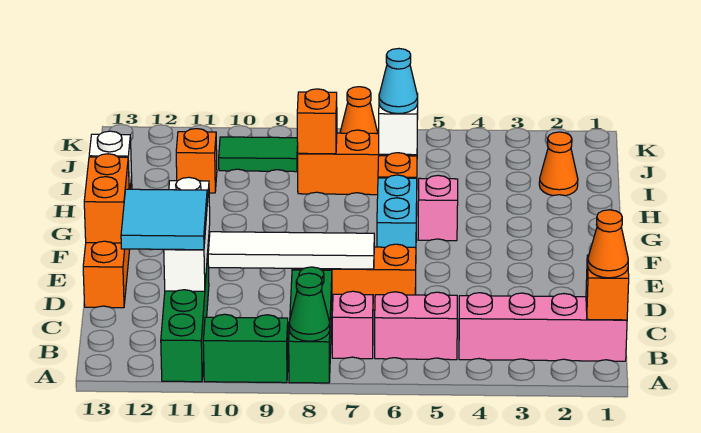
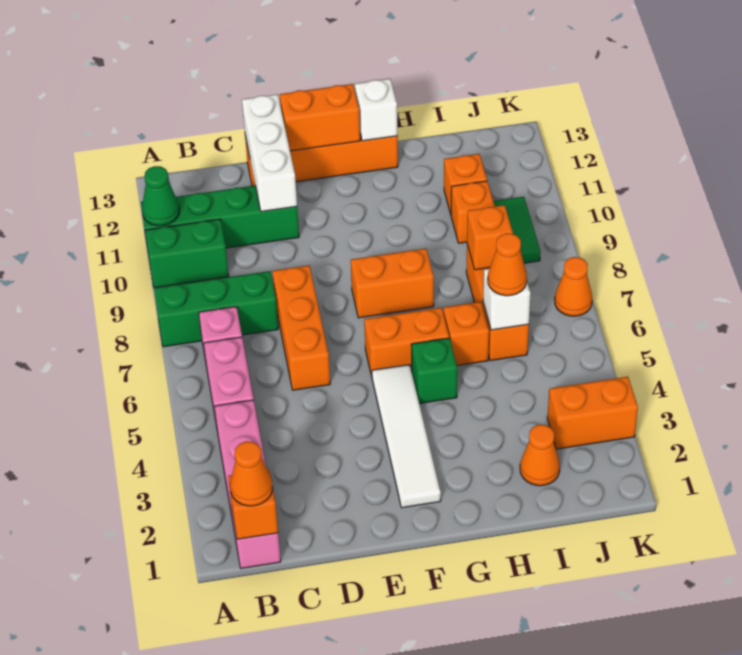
green 1x1 cone [289,273,330,341] -> green 1x1 cone moved to [142,166,179,226]
green 1x2 brick [203,314,288,383] -> green 1x2 brick turned to [145,219,229,288]
white 1x3 brick [164,177,210,291] -> white 1x3 brick turned to [242,94,297,212]
cyan 2x2 tile [121,189,207,250] -> none
white 1x4 tile [208,232,374,269] -> white 1x4 tile moved to [372,365,441,508]
cyan 1x2 brick [377,175,417,248] -> orange 1x2 brick [364,308,449,376]
none -> orange 1x2 brick [351,249,434,318]
pink 1x1 brick [418,175,458,241] -> green 1x1 brick [411,338,457,404]
cyan 1x1 cone [379,48,418,114] -> orange 1x1 cone [488,233,527,296]
none -> orange 1x1 brick [451,181,495,243]
none -> orange 1x2 brick [547,377,638,449]

